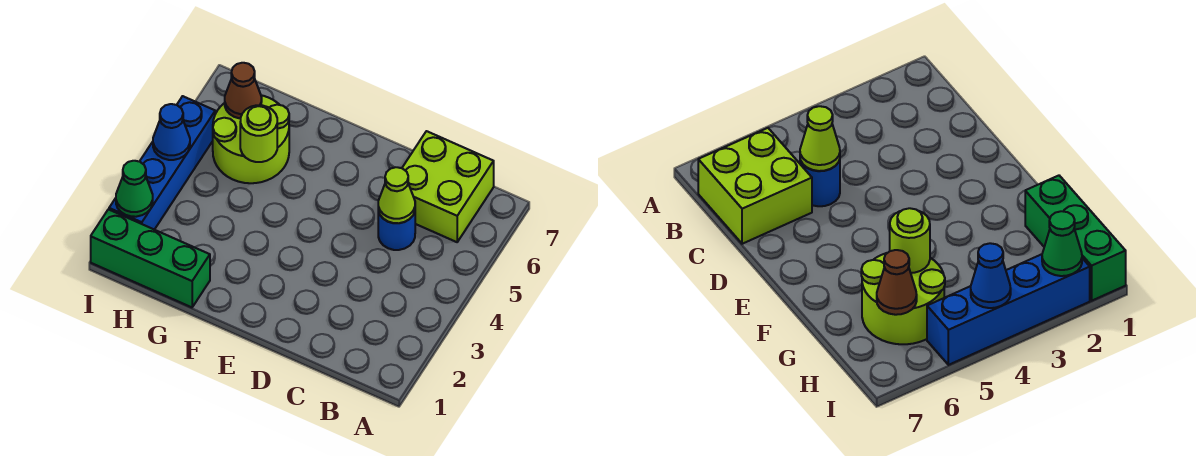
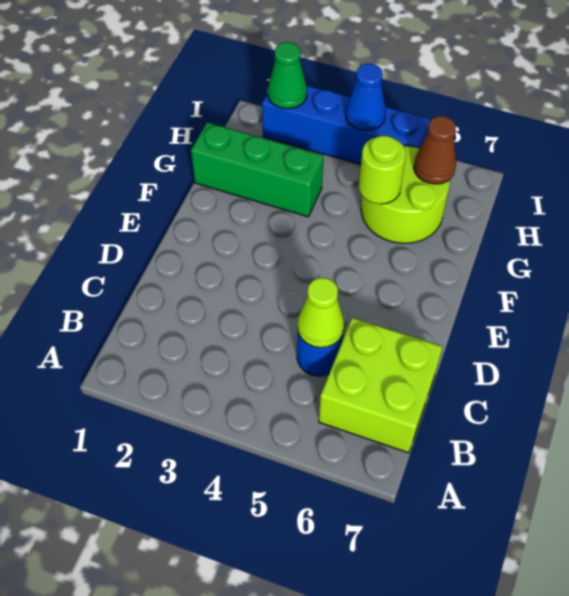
green 1x3 brick [91,209,210,307] -> green 1x3 brick turned to [191,122,323,217]

